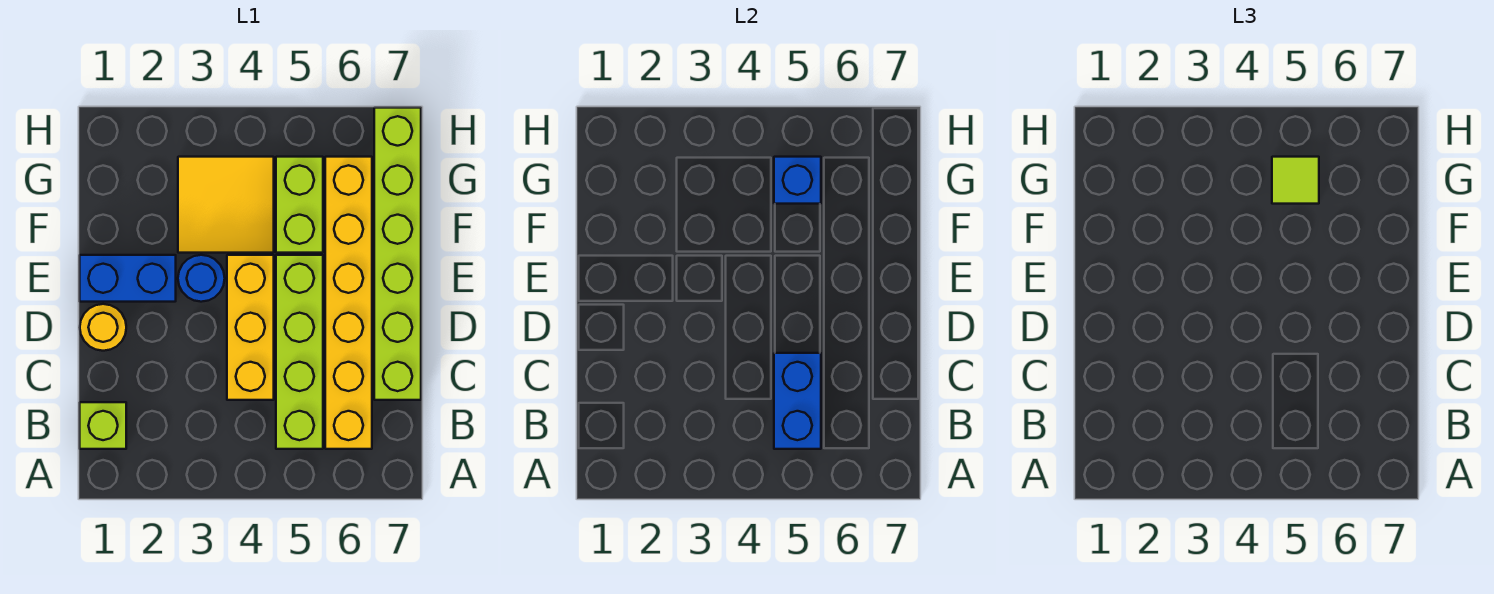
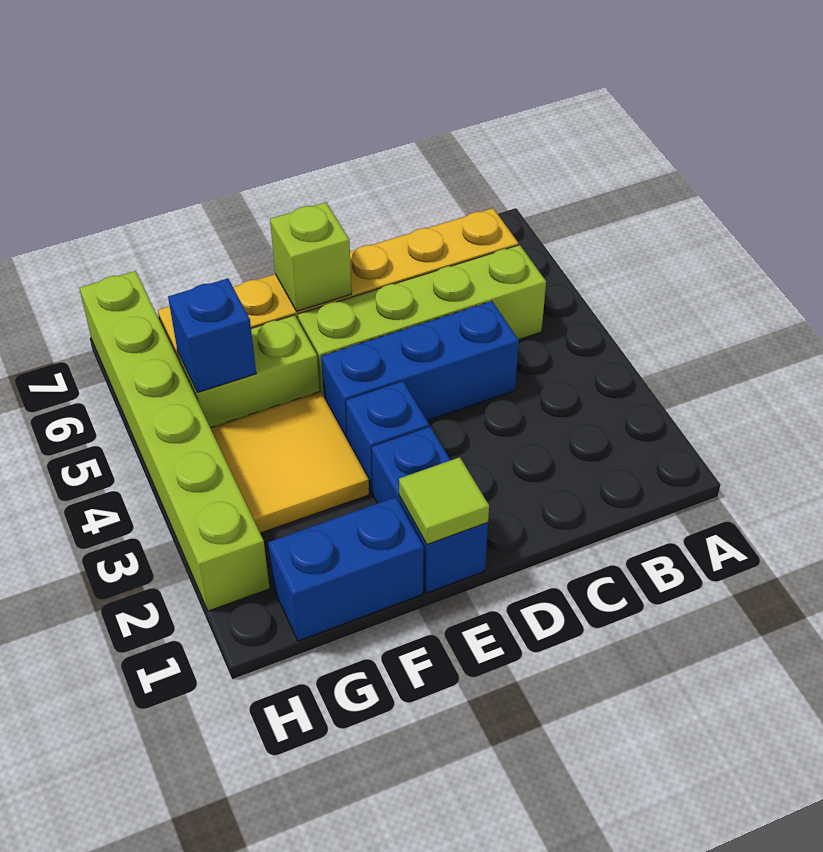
lime 1x1 brick [80,402,126,449] -> lime 1x1 brick moved to [270,202,352,311]
blue 1x2 brick [774,353,821,449] -> blue 1x2 brick moved to [268,497,424,641]
yellow 1x3 brick [227,255,274,400] -> blue 1x3 brick [321,301,519,440]
lime 1x6 brick [374,108,421,400] -> lime 1x6 brick turned to [80,271,270,611]
yellow 1x1 round brick [80,304,126,351] -> none
blue 1x1 round brick [178,255,225,302] -> blue 1x1 brick [346,381,429,494]
lime 1x1 tile [1272,157,1319,204] -> lime 1x1 tile moved to [399,457,489,544]

